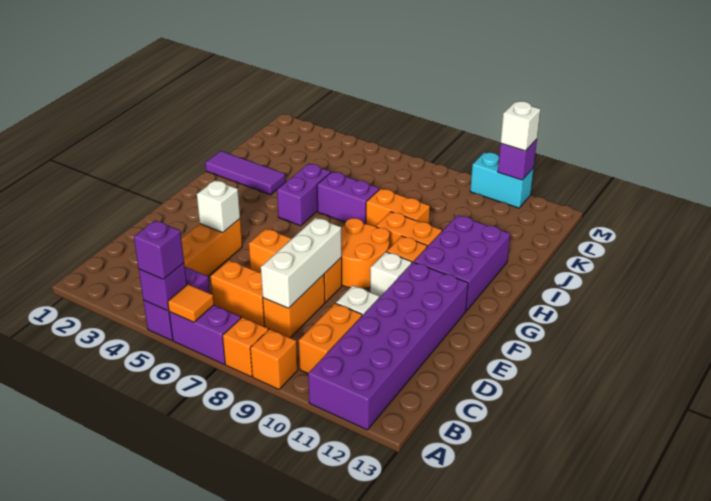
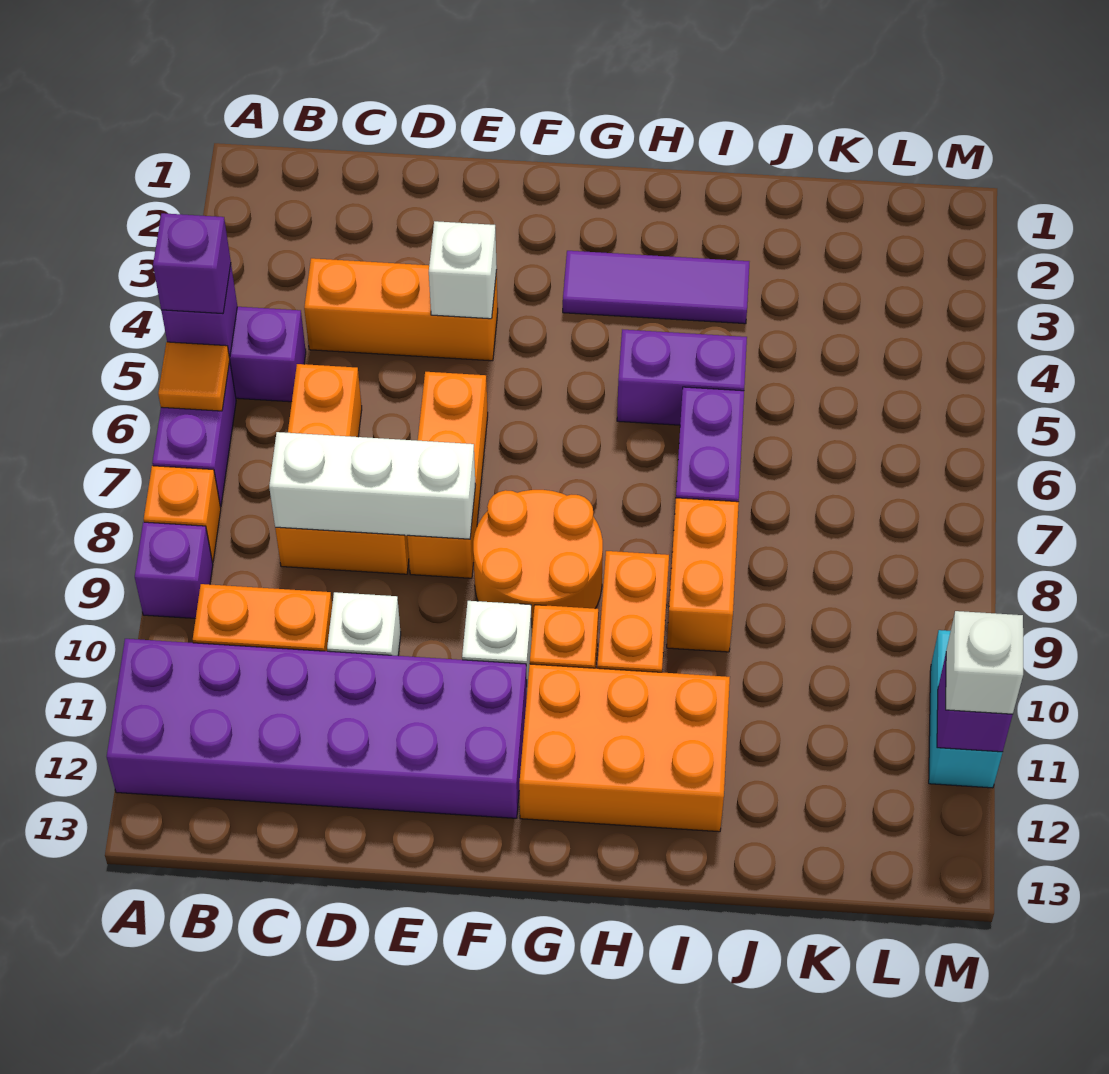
orange 1x1 brick [250,329,298,389] -> purple 1x1 brick [135,522,213,618]
purple 2x3 brick [414,215,510,311] -> orange 2x3 brick [519,664,730,832]
purple 1x3 tile [205,151,286,195] -> purple 1x3 tile turned to [563,251,749,324]

